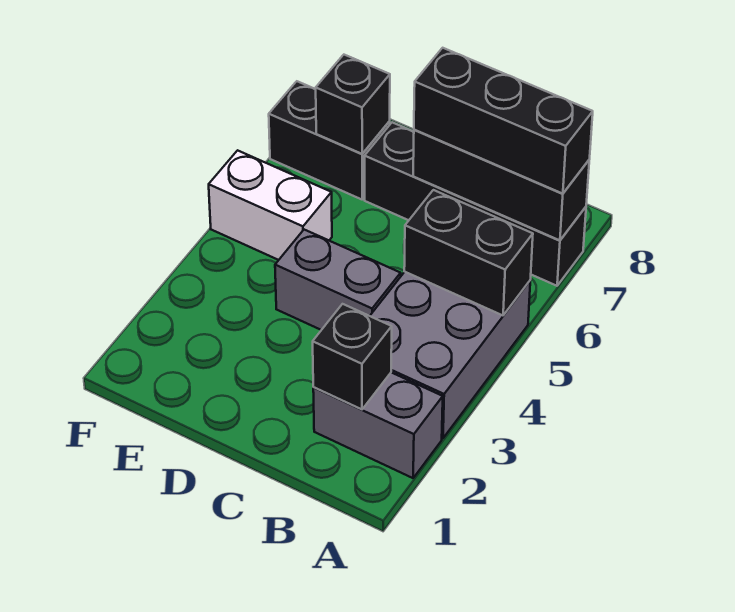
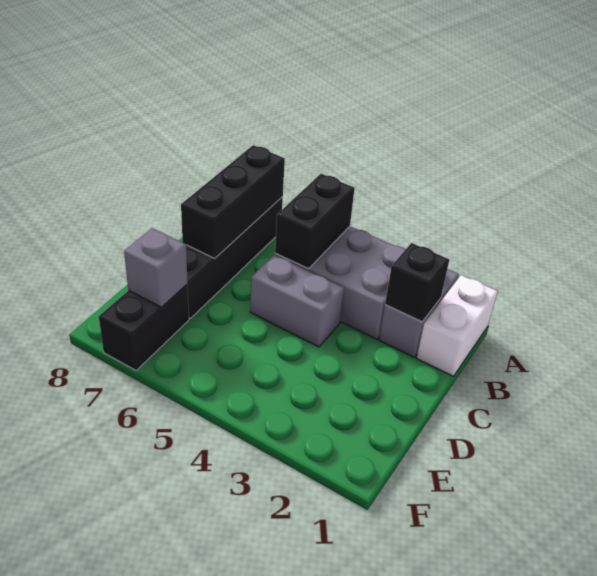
black 1x3 brick [414,48,593,194] -> none
grey 1x2 brick [275,230,401,330] -> grey 1x2 brick turned to [250,255,344,347]
white 1x2 brick [209,150,332,260] -> white 1x2 brick moved to [417,275,498,376]
black 1x1 brick [316,55,390,154] -> grey 1x1 brick [124,228,188,307]

